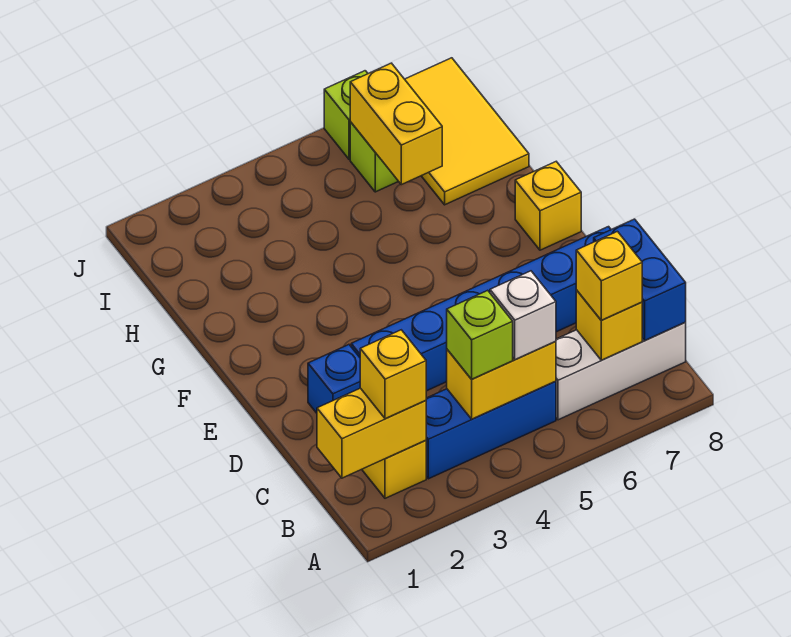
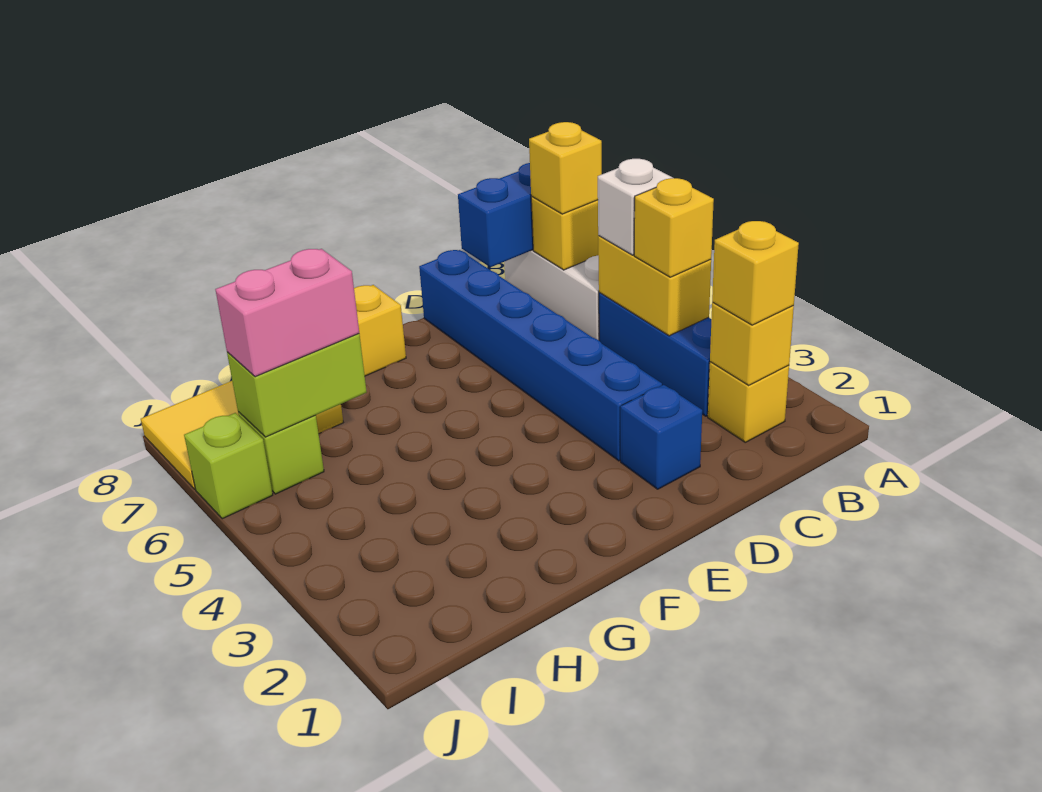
yellow 1x2 brick [317,388,426,478] -> yellow 1x1 brick [710,303,794,385]
lime 1x1 brick [447,290,513,379] -> yellow 1x1 brick [634,178,714,277]
yellow 1x2 brick [350,63,442,185] -> lime 1x2 brick [227,334,367,437]
none -> pink 1x2 brick [215,249,359,377]

